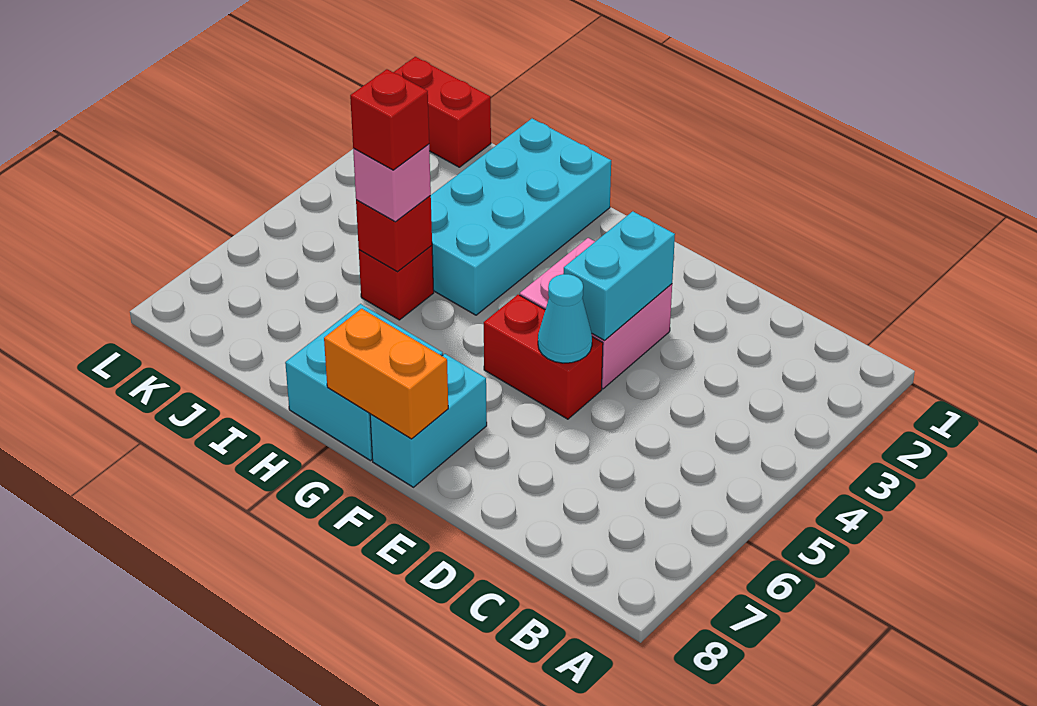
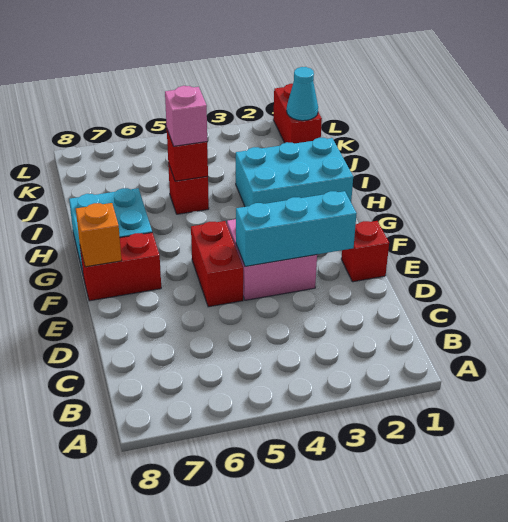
cyan 1x2 brick [563,211,675,340] -> cyan 1x3 brick [236,191,357,267]
cyan 1x1 cone [538,274,592,363] -> cyan 1x1 cone moved to [287,67,318,121]
cyan 1x2 brick [370,354,487,487] -> red 1x2 brick [80,233,161,301]
orange 1x2 brick [324,309,448,439] -> orange 1x1 brick [76,203,122,267]
cyan 2x4 brick [430,119,611,315] -> cyan 2x3 brick [236,138,353,207]
red 1x1 brick [350,69,429,170] -> red 1x1 brick moved to [341,221,389,282]

